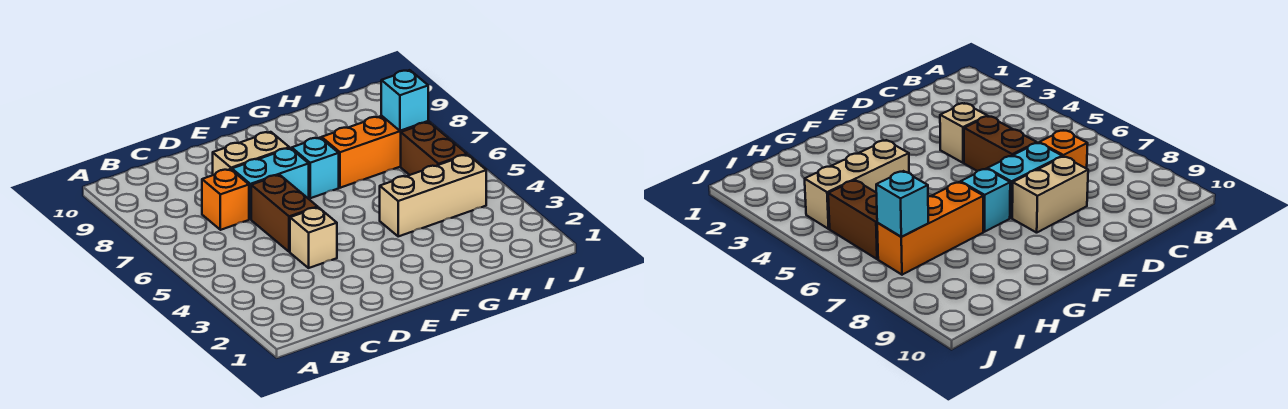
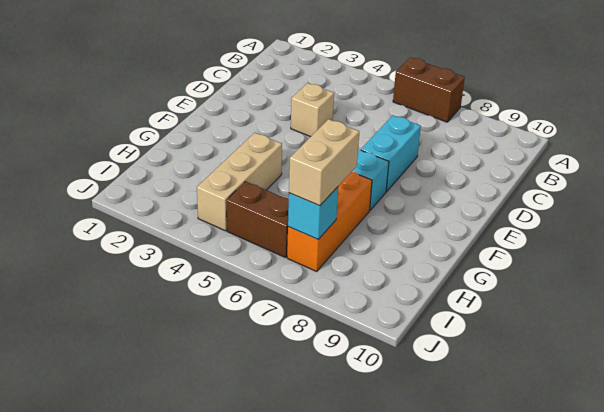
orange 1x1 brick [202,169,249,230] -> none
brown 1x2 brick [251,175,318,252] -> brown 1x2 brick moved to [393,57,465,122]
tan 1x2 brick [213,132,289,175] -> tan 1x2 brick moved to [289,119,359,206]

